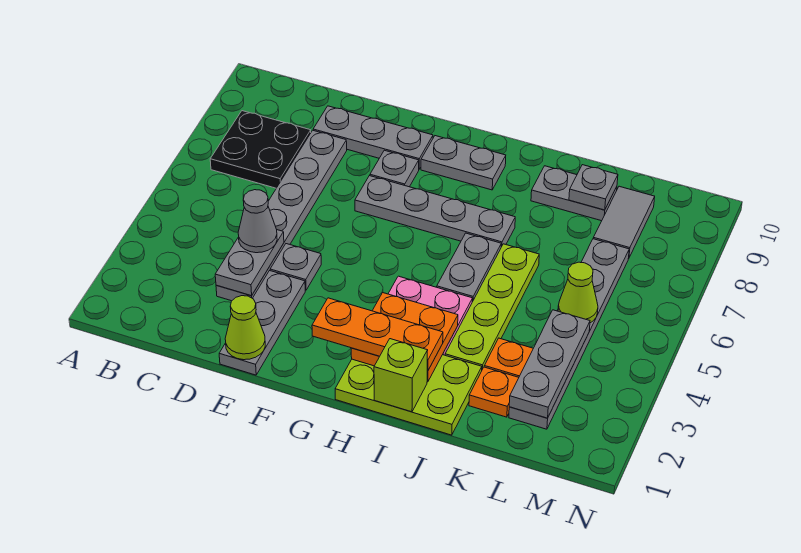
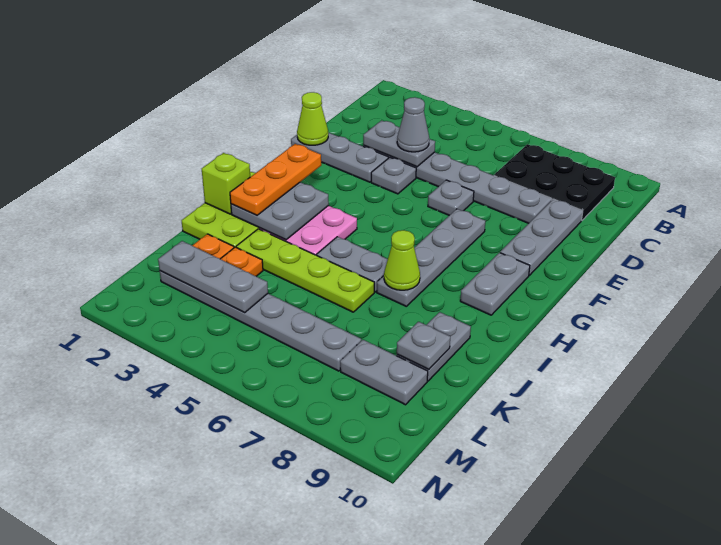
black 2x2 plate [210,111,311,188] -> black 2x3 plate [494,144,615,220]
grey 1x1 plate [370,150,419,187] -> grey 1x1 plate moved to [428,180,474,215]
orange 2x2 plate [351,293,458,382] -> grey 2x2 plate [231,182,329,240]
lime 1x1 cone [558,262,598,323] -> lime 1x1 cone moved to [384,230,420,290]
grey 1x2 tile [593,186,655,257] -> grey 1x2 plate [340,340,428,405]

